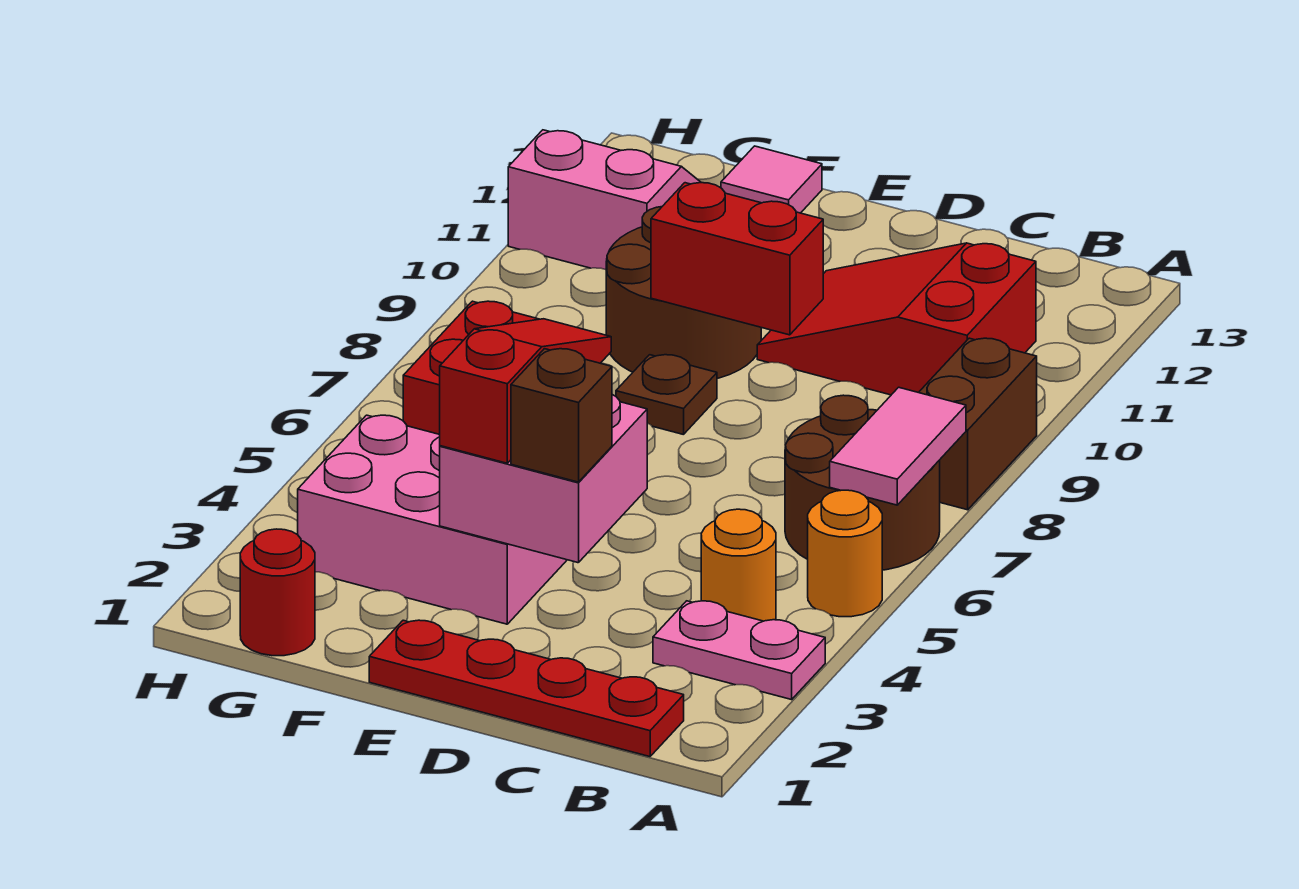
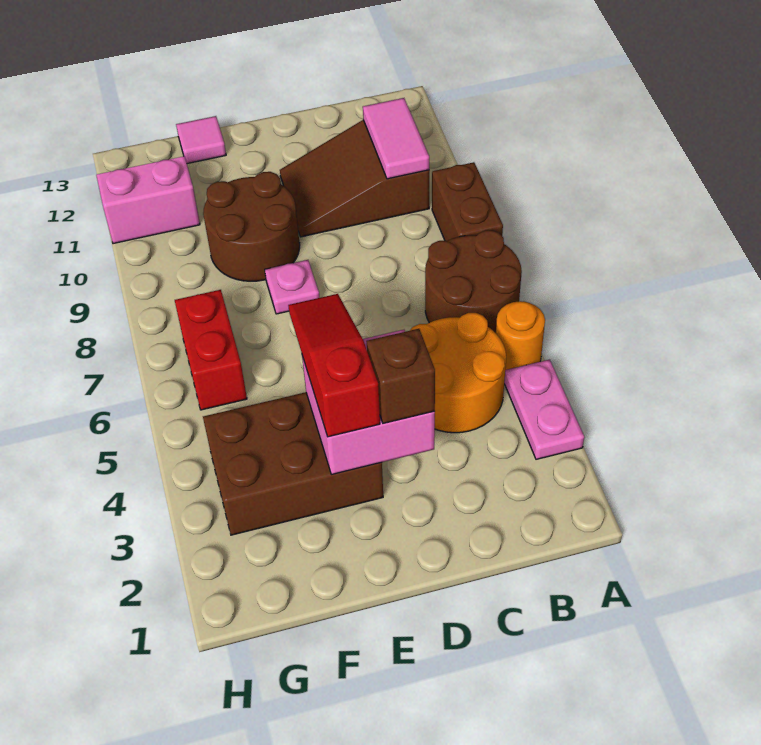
pink 1x2 plate [653,601,825,700] -> pink 1x2 plate turned to [504,360,584,459]
pink 1x2 tile [830,387,966,505] -> pink 1x2 tile moved to [363,98,429,179]
red 1x4 plate [369,620,684,757] -> none
orange 1x1 round brick [701,509,776,621] -> orange 2x2 round brick [410,313,506,433]
red 2x3 slope [757,243,1036,395] -> brown 2x3 slope [280,120,429,237]
red 1x2 brick [651,183,823,335] -> none
pink 2x3 brick [298,415,567,624] -> brown 2x3 brick [203,392,383,535]
brown 1x1 plate [616,355,717,435] -> pink 1x1 plate [265,260,319,314]
red 1x1 round brick [240,529,315,656] -> none

